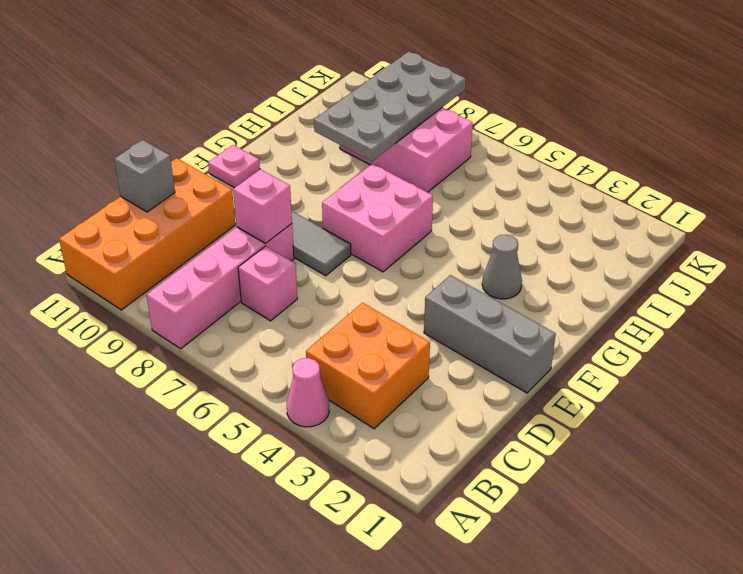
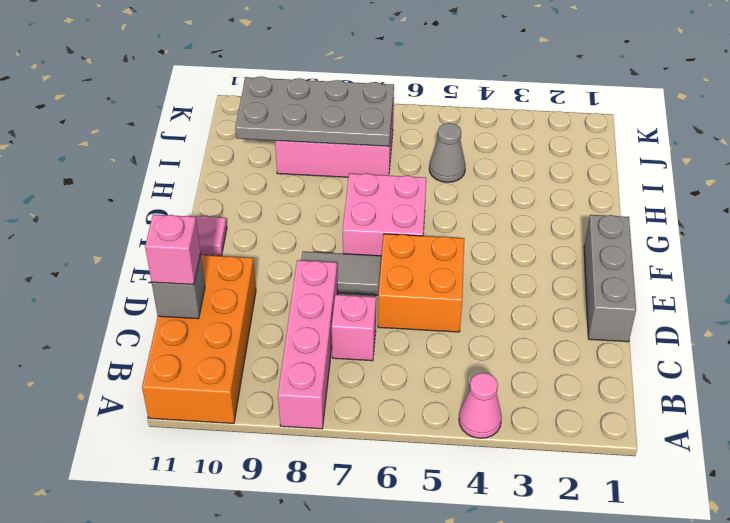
orange 2x2 brick [306,303,430,429] -> orange 2x2 brick moved to [378,234,464,332]
pink 1x1 brick [233,169,292,243] -> pink 1x1 brick moved to [145,214,200,285]
grey 1x3 brick [424,275,556,393] -> grey 1x3 brick turned to [584,215,636,342]
grey 1x1 cone [482,235,522,299] -> grey 1x1 cone moved to [429,123,466,182]
grey 2x4 plate [314,52,466,161] -> grey 2x4 plate turned to [235,77,394,146]

